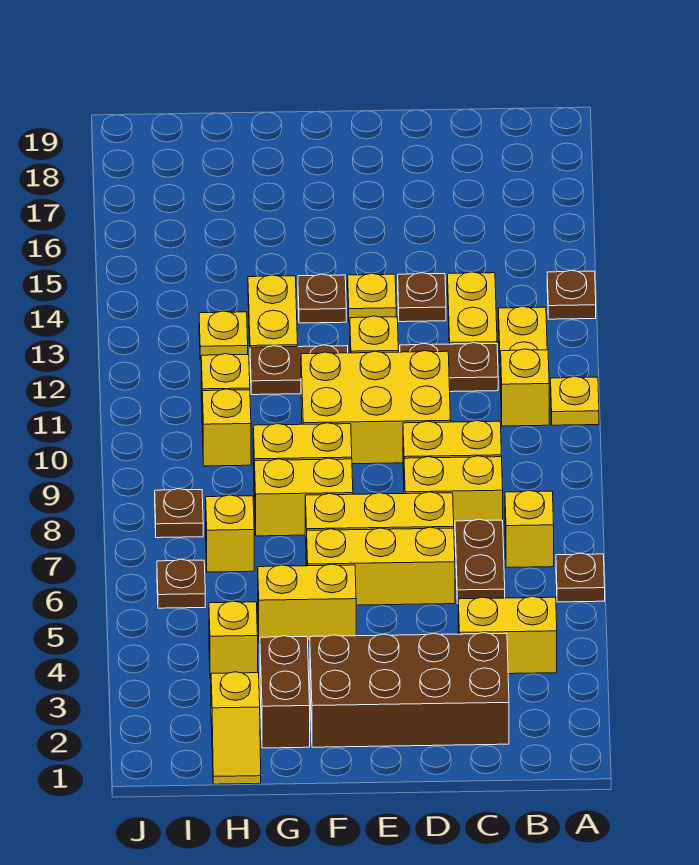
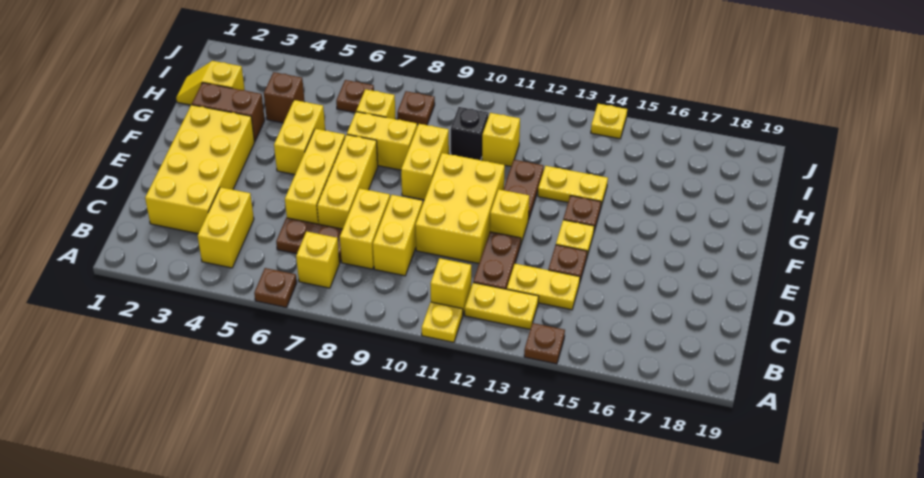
brown 2x4 brick [310,633,509,747] -> yellow 2x4 brick [145,105,255,234]
yellow 1x2 brick [255,458,353,536] -> yellow 1x2 brick turned to [347,112,417,170]
yellow 1x1 brick [209,601,258,678] -> brown 1x1 brick [264,72,305,123]
yellow 1x1 brick [202,389,251,466] -> black 1x1 brick [451,107,489,160]
yellow 1x1 plate [199,311,248,360] -> yellow 1x1 plate moved to [591,104,627,139]

